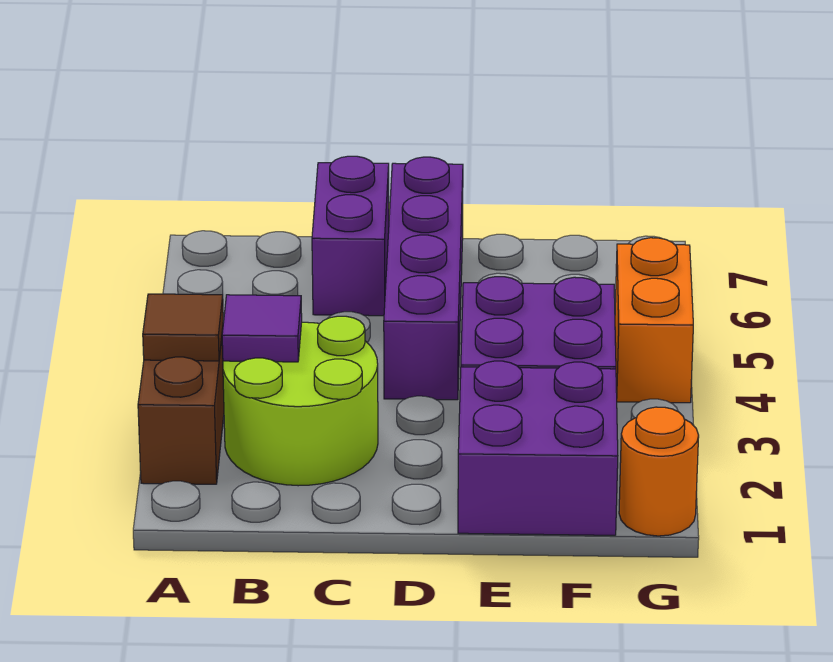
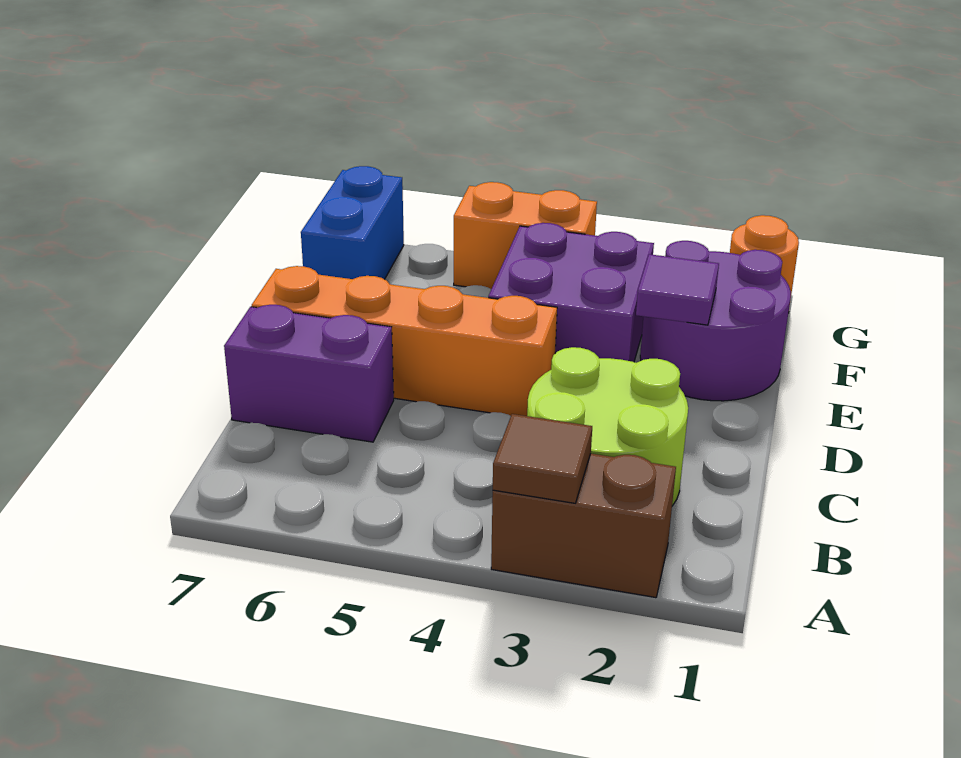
purple 1x1 tile [222,295,302,362] -> purple 1x1 tile moved to [636,254,719,325]
purple 1x4 brick [384,157,463,400] -> orange 1x4 brick [252,266,557,416]
purple 2x2 brick [458,361,618,535] -> purple 2x2 round brick [640,241,791,401]
none -> blue 1x2 brick [301,166,404,279]

